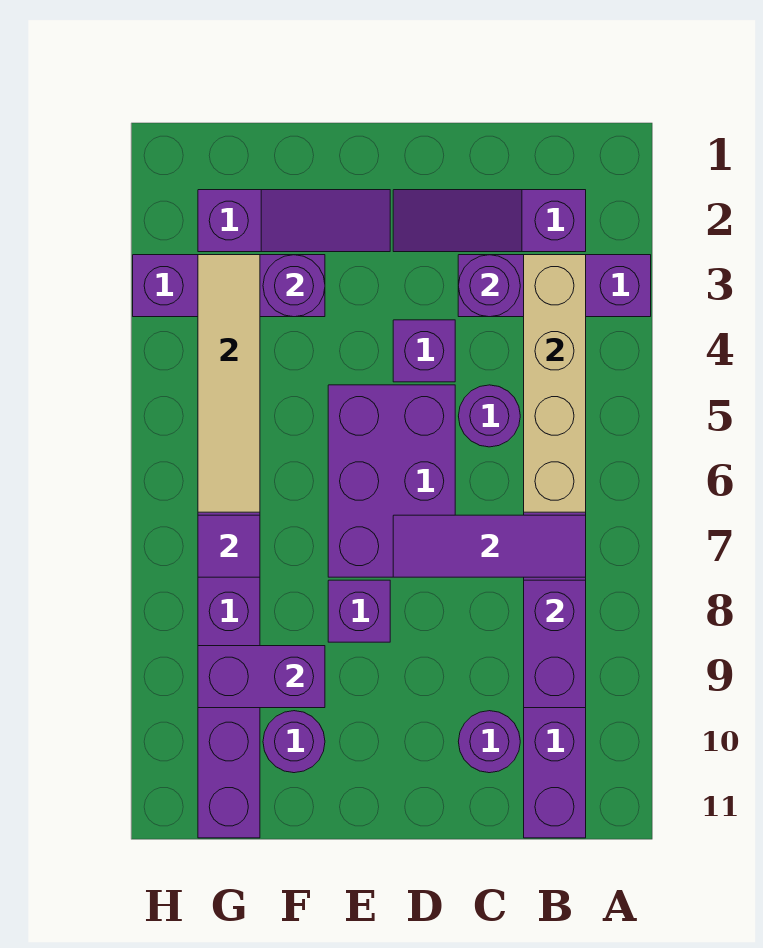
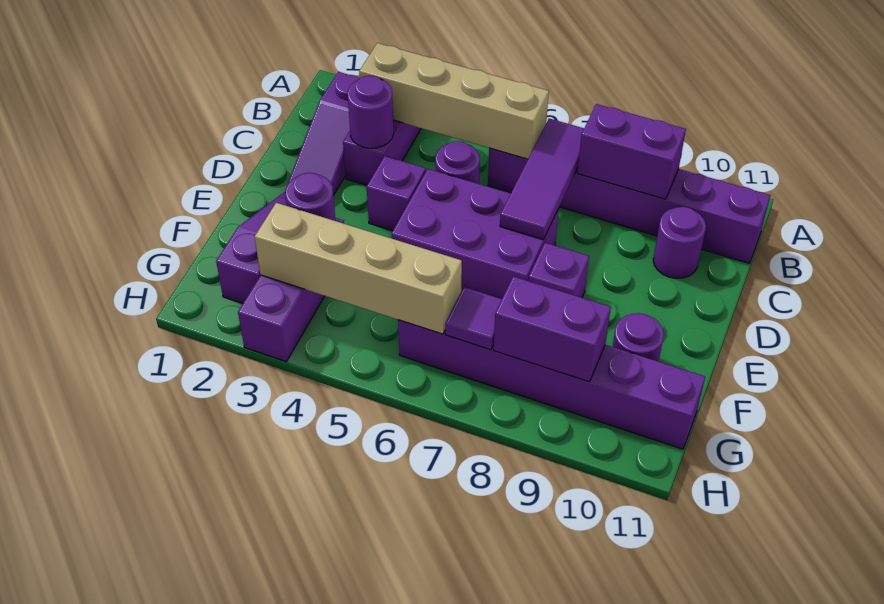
purple 1x2 brick [198,646,325,708] -> purple 1x2 brick turned to [494,276,611,382]
tan 1x4 tile [198,255,260,512] -> tan 1x4 brick [255,203,462,334]

